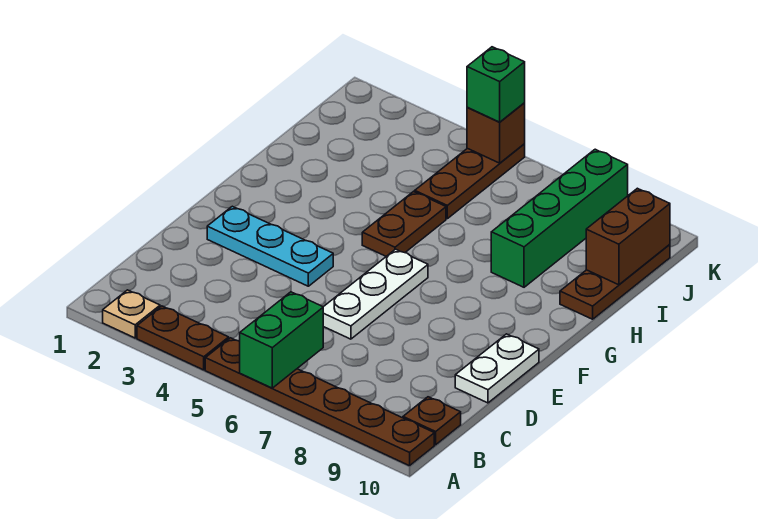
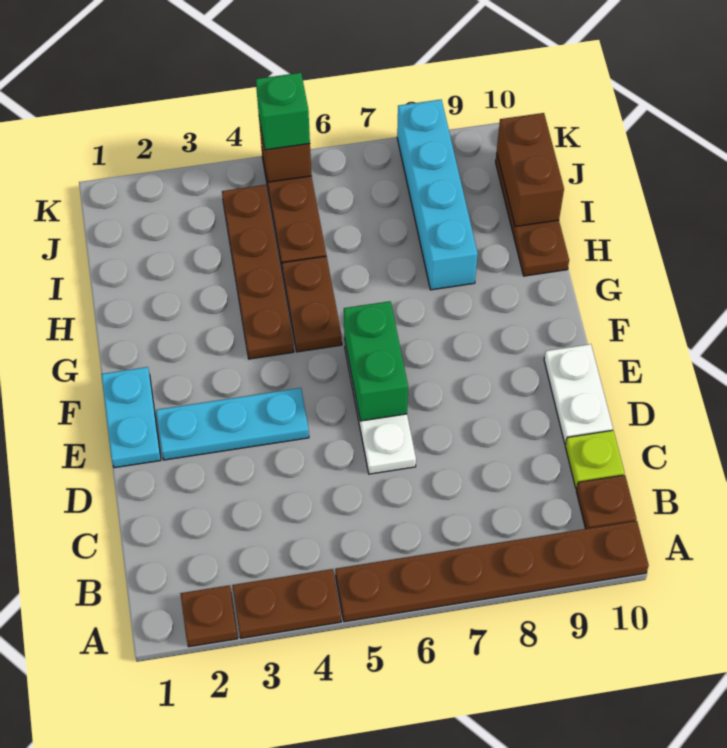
tan 1x1 plate [103,290,160,338] -> brown 1x1 plate [180,585,238,647]
green 1x2 brick [240,292,323,388] -> green 1x2 brick moved to [344,301,408,421]
none -> lime 1x1 plate [565,430,625,488]
none -> cyan 1x2 plate [101,367,161,468]
none -> brown 1x4 plate [222,185,294,359]
green 1x4 brick [491,149,628,287] -> cyan 1x4 brick [397,100,478,290]

